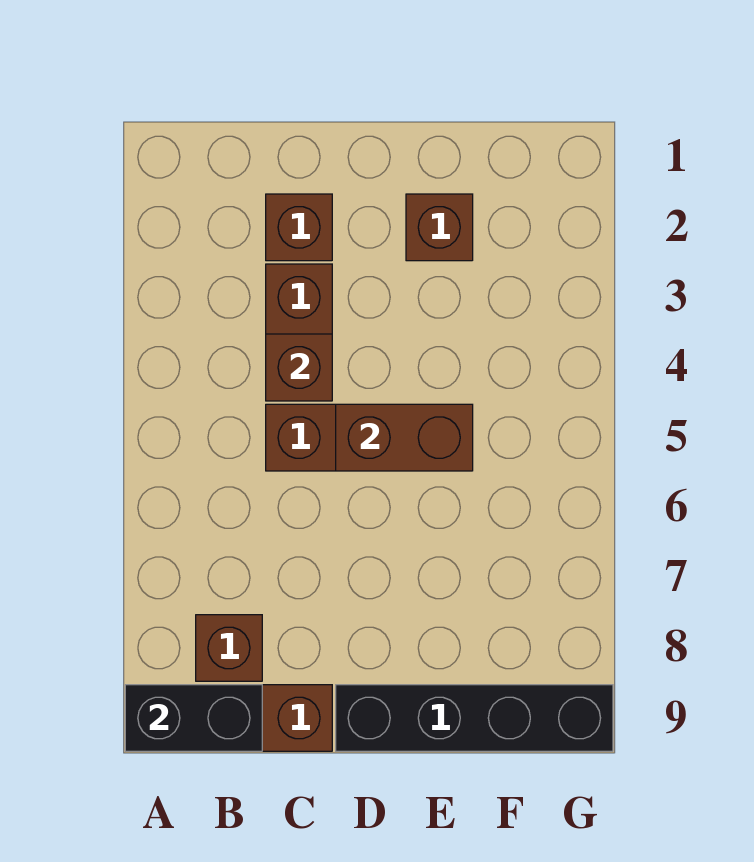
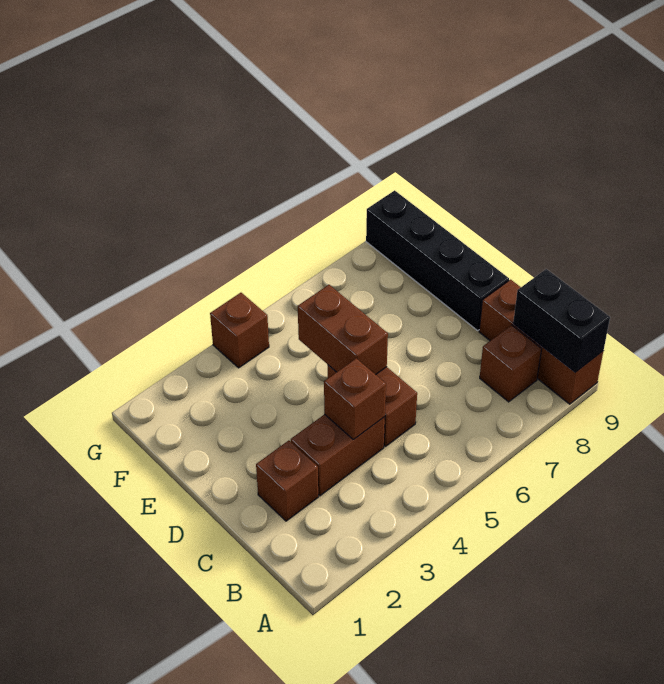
brown 1x1 brick [406,194,473,261] -> brown 1x1 brick moved to [210,293,269,368]

